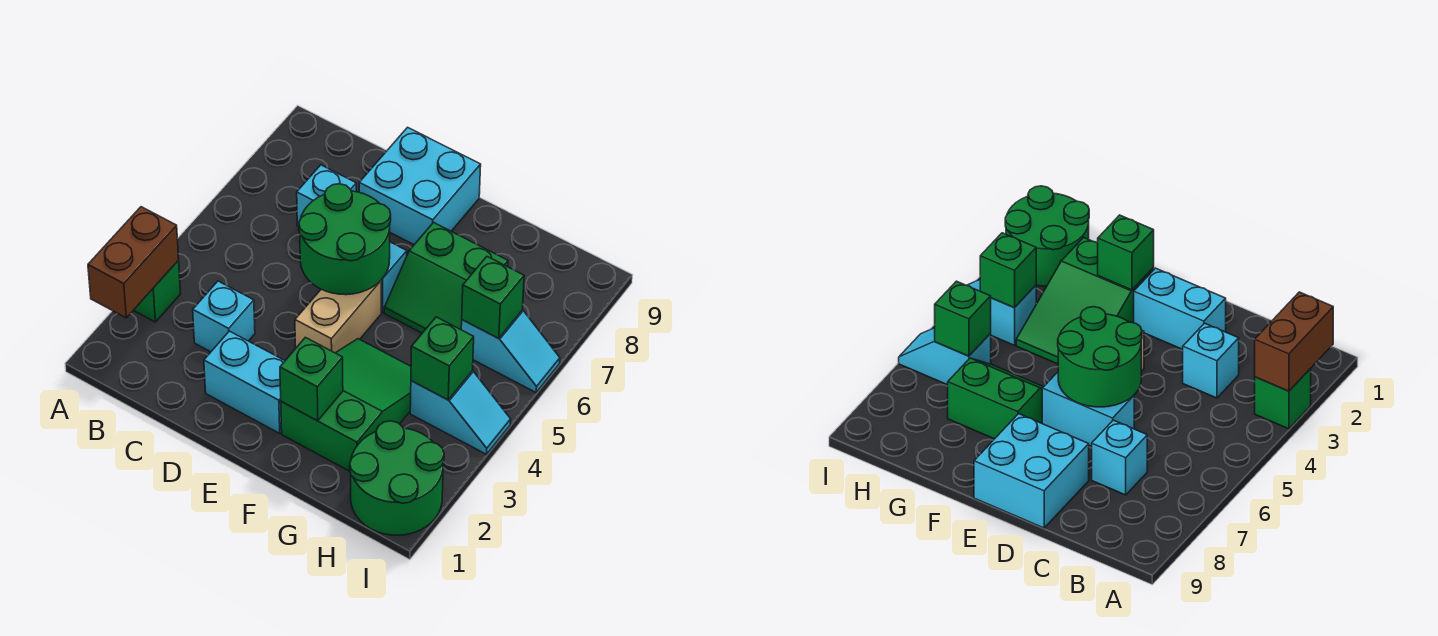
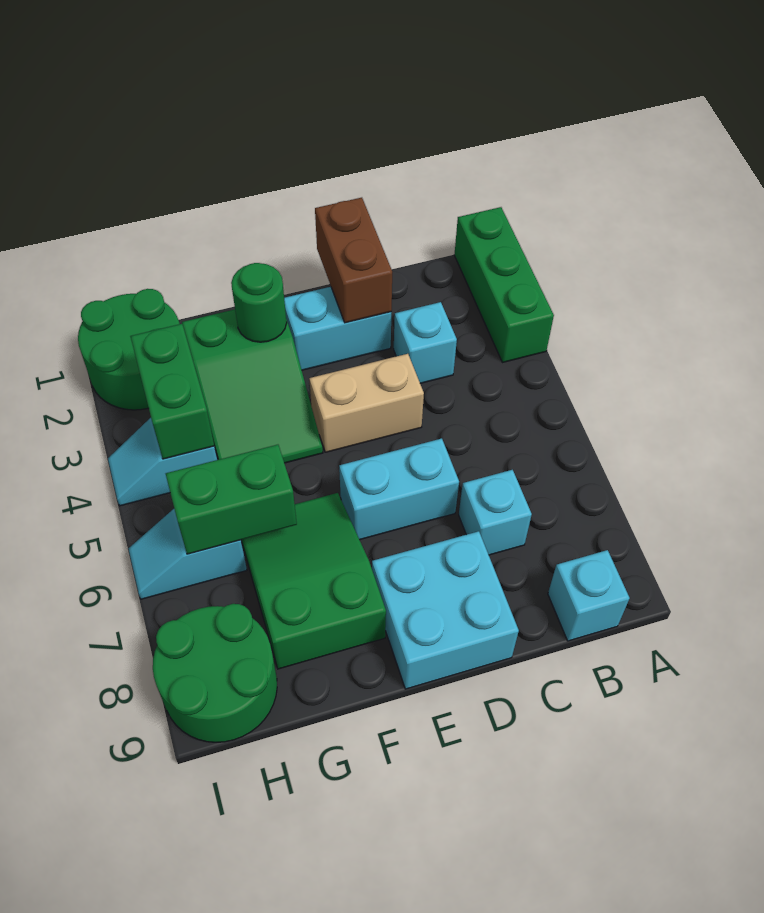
brown 1x2 brick [88,207,179,318] -> brown 1x2 brick moved to [315,198,392,323]
green 1x1 brick [134,260,181,322] -> green 1x3 brick [454,207,554,363]
none -> cyan 1x1 brick [548,550,630,641]
green 2x2 round brick [299,184,391,295] -> green 2x2 round brick moved to [153,604,277,742]
tan 1x2 brick [295,280,382,353] -> tan 1x2 brick turned to [309,354,424,452]
green 1x1 brick [280,337,343,421] -> green 1x1 round brick [231,263,287,342]
green 2x2 slope [384,222,508,333] -> green 2x3 slope [241,493,386,669]
green 1x1 brick [411,317,474,400] -> green 1x2 brick [130,324,214,459]
green 1x1 brick [462,257,524,339] -> green 1x2 brick [166,445,297,554]

